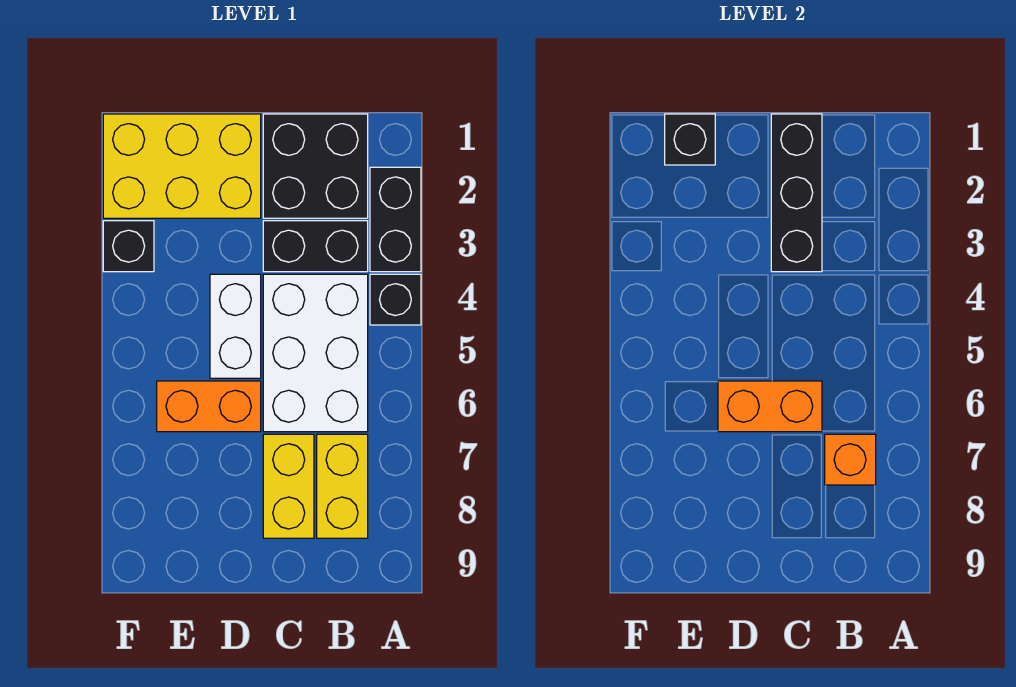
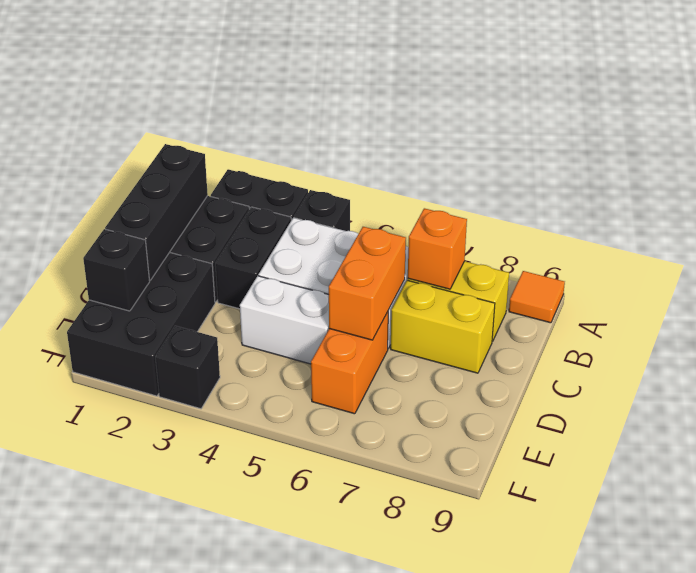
none -> orange 1x1 tile [509,271,565,323]
black 1x3 brick [771,114,822,272] -> black 1x3 brick turned to [105,144,208,280]
yellow 2x3 brick [103,114,261,218] -> black 2x3 brick [67,252,215,396]

